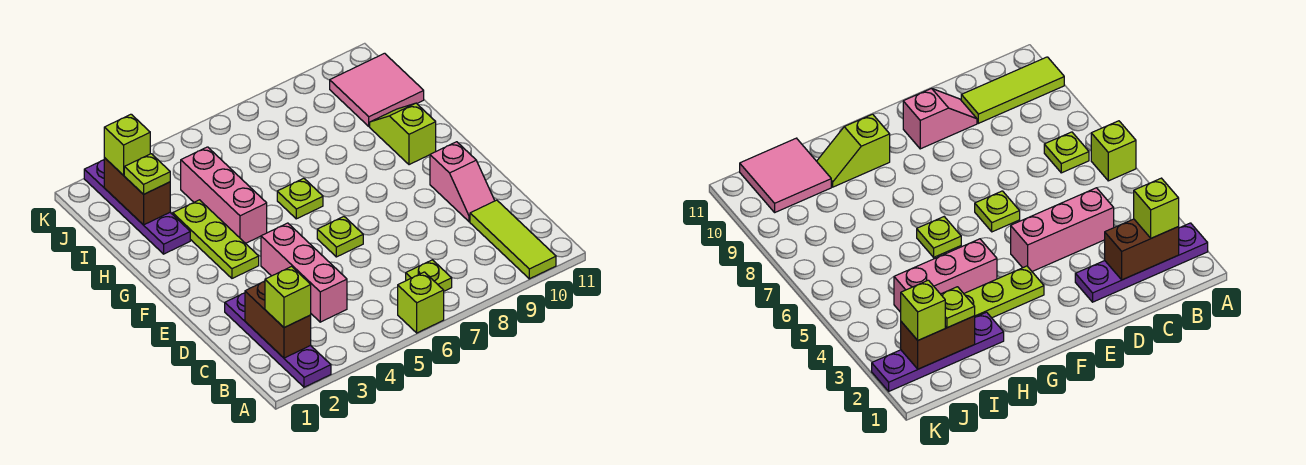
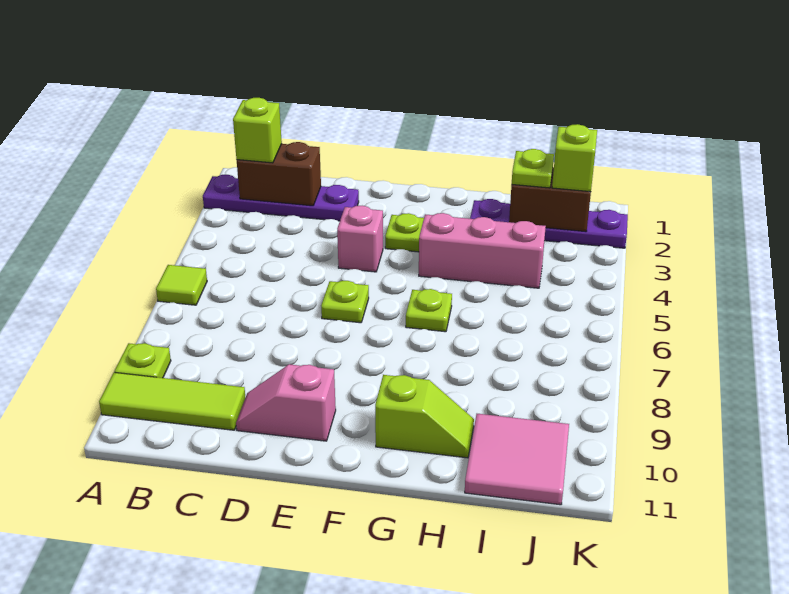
lime 1x1 brick [398,272,444,333] -> lime 1x1 tile [156,265,207,305]
lime 1x1 plate [406,260,452,291] -> lime 1x1 plate moved to [114,343,171,378]
pink 1x3 brick [261,223,347,322] -> pink 1x1 brick [337,206,383,272]

